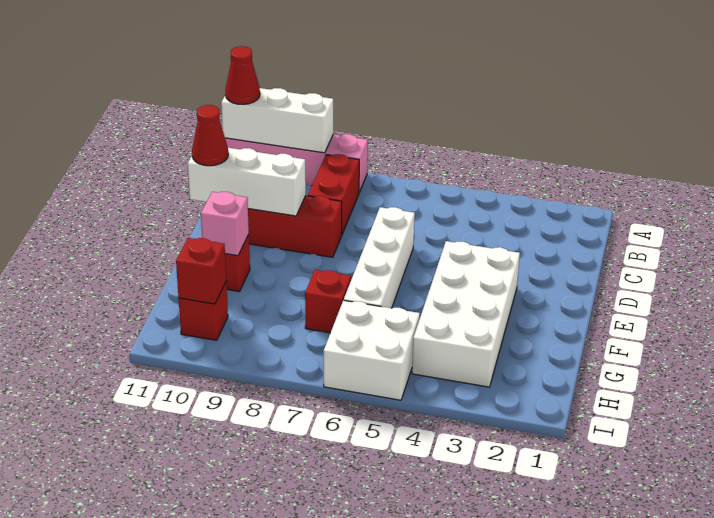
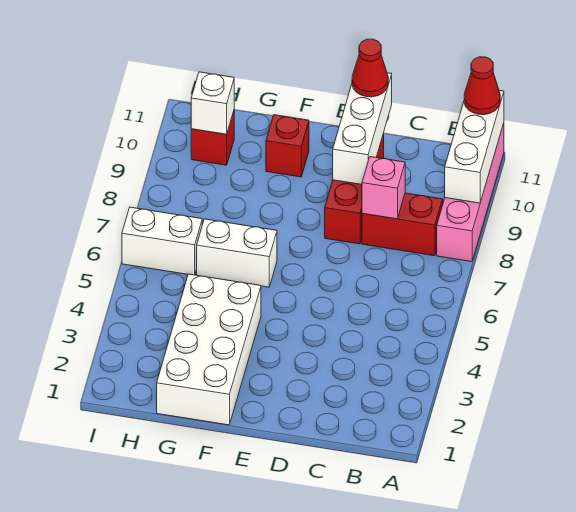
white 1x4 brick [344,207,415,308] -> white 1x2 brick [197,219,277,287]
white 2x4 brick [412,241,520,387] -> white 2x4 brick turned to [157,274,261,425]
pink 1x1 brick [201,192,249,256] -> pink 1x1 brick moved to [362,157,405,219]
red 1x1 brick [305,270,351,333] -> none
white 2x2 brick [324,300,420,400] -> white 1x2 brick [122,207,202,275]
red 1x1 brick [176,238,226,304] -> white 1x1 brick [191,72,234,134]

